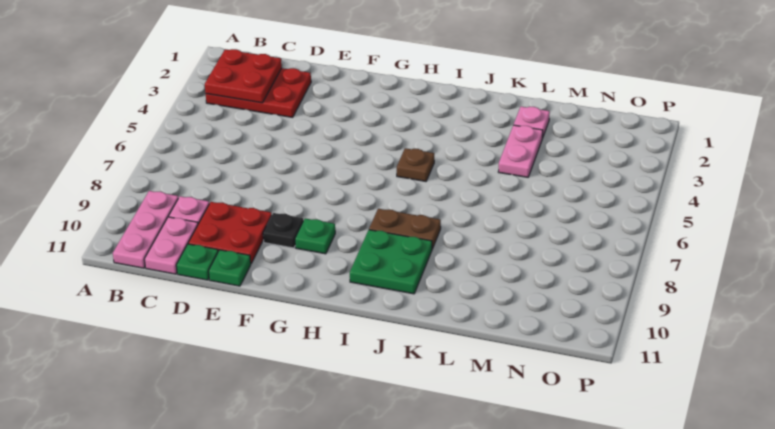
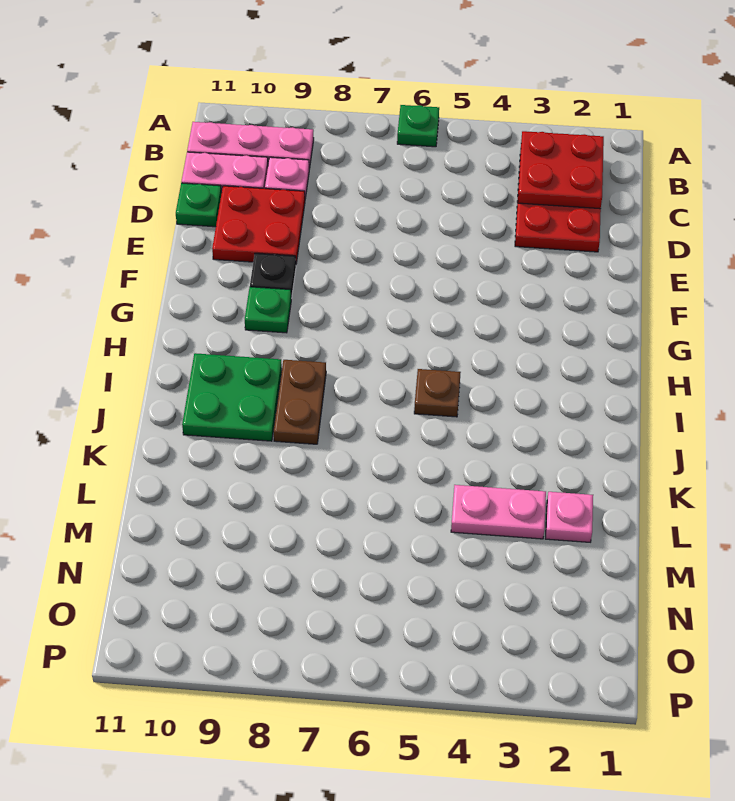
green 1x1 plate [209,250,251,286] -> green 1x1 plate moved to [397,105,439,147]

